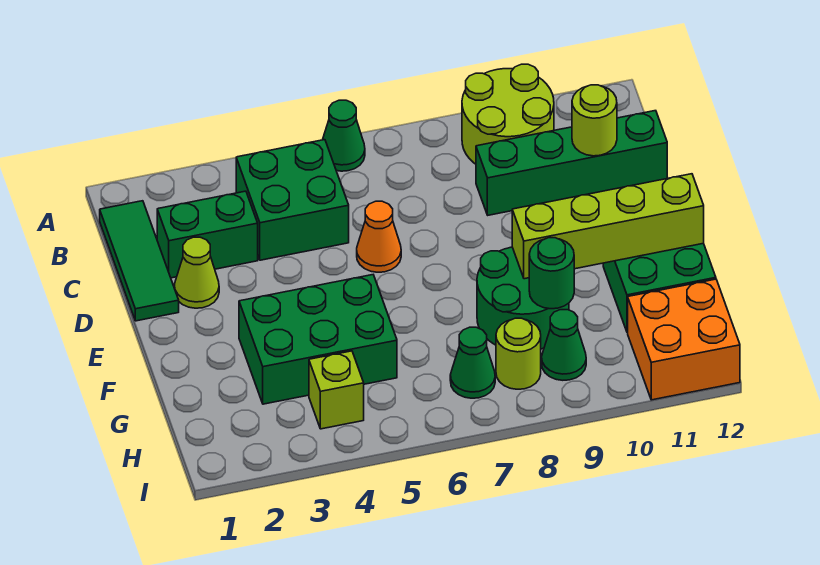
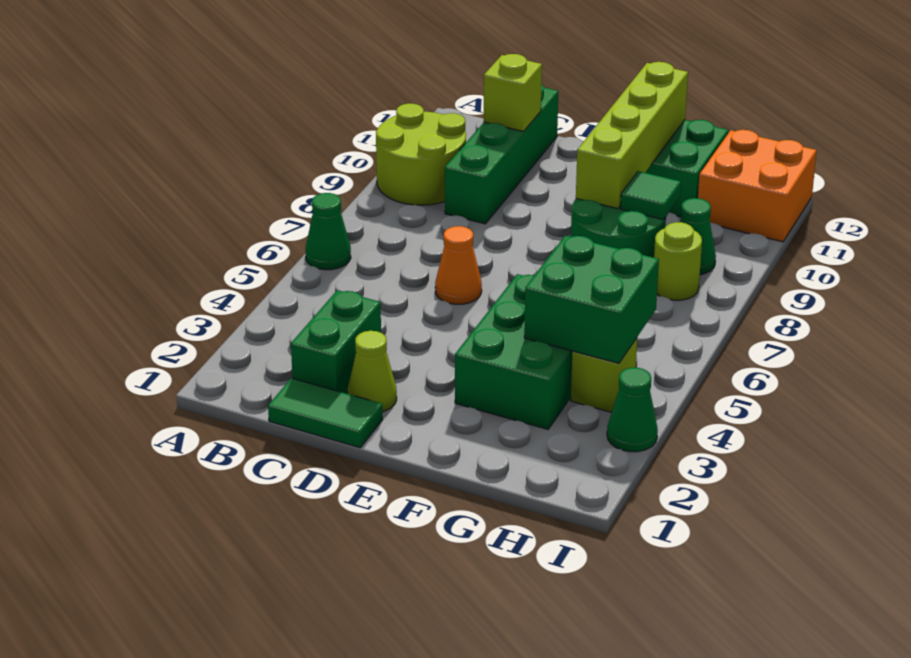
green 1x3 tile [100,201,179,321] -> green 1x2 tile [268,378,382,448]
green 2x2 brick [236,140,349,260] -> green 2x2 brick moved to [524,236,659,363]
lime 1x1 round brick [572,85,617,156] -> lime 1x1 brick [484,54,542,132]
green 1x1 round brick [529,238,574,309] -> green 1x1 tile [621,171,681,220]
green 1x1 cone [450,327,495,398] -> green 1x1 cone moved to [607,368,658,452]

